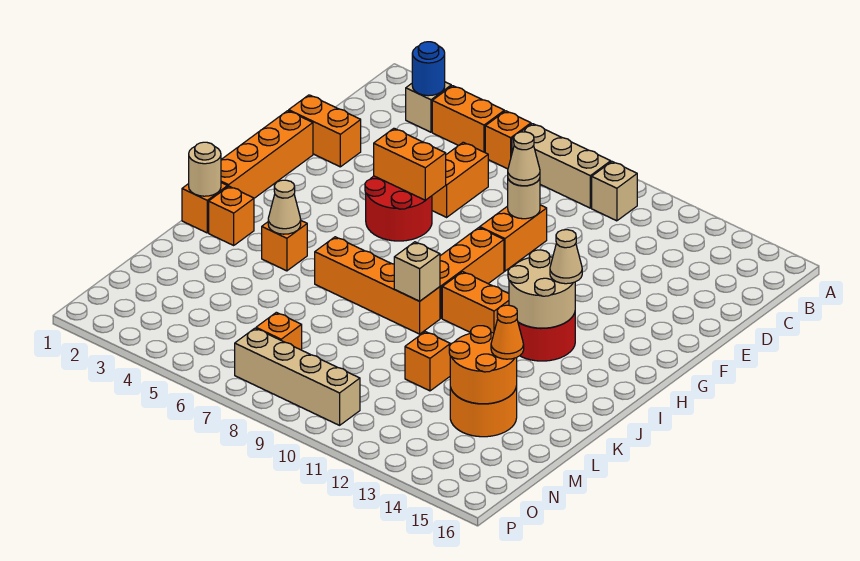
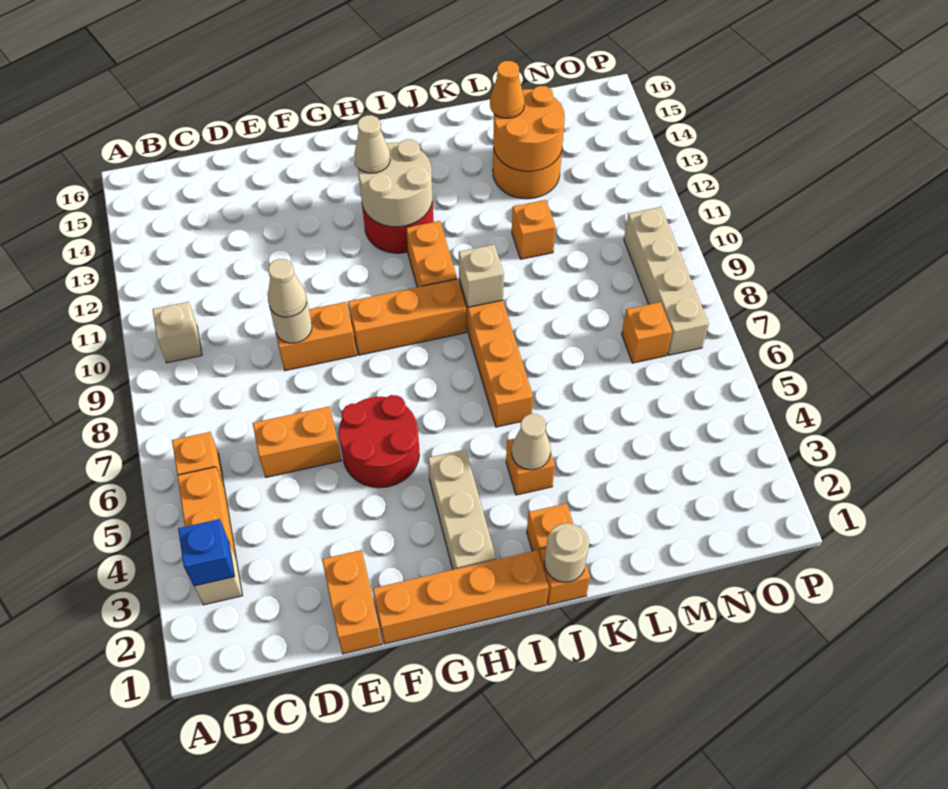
blue 1x1 round brick [412,42,445,96] -> blue 1x1 brick [178,519,235,586]
tan 1x3 brick [512,124,611,208] -> tan 1x3 brick moved to [428,449,496,570]
orange 1x2 brick [374,128,446,200] -> none

